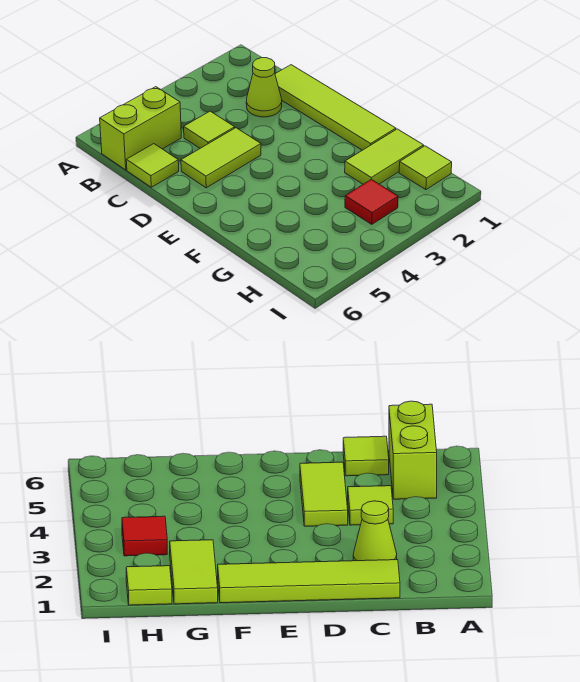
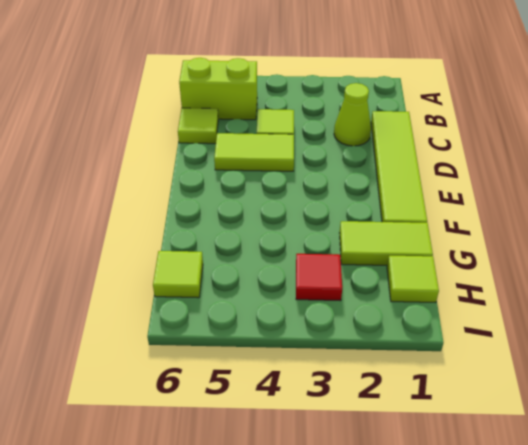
none -> lime 1x1 tile [153,251,203,298]

